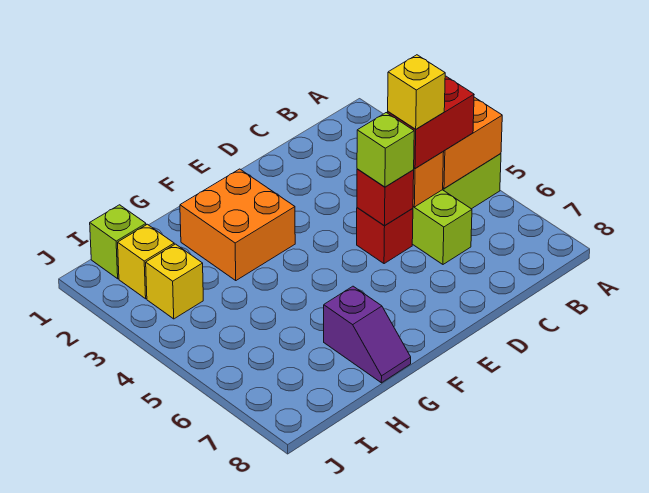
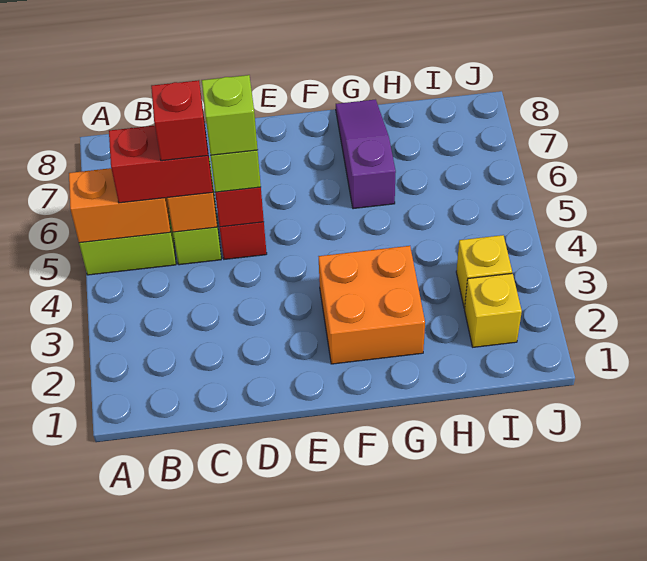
yellow 1x1 brick [388,55,445,129] -> red 1x1 brick [151,80,208,161]
purple 1x2 slope [324,286,411,383] -> purple 1x3 slope [336,100,396,209]
lime 1x1 brick [90,205,146,279] -> lime 1x1 brick moved to [202,75,258,155]

